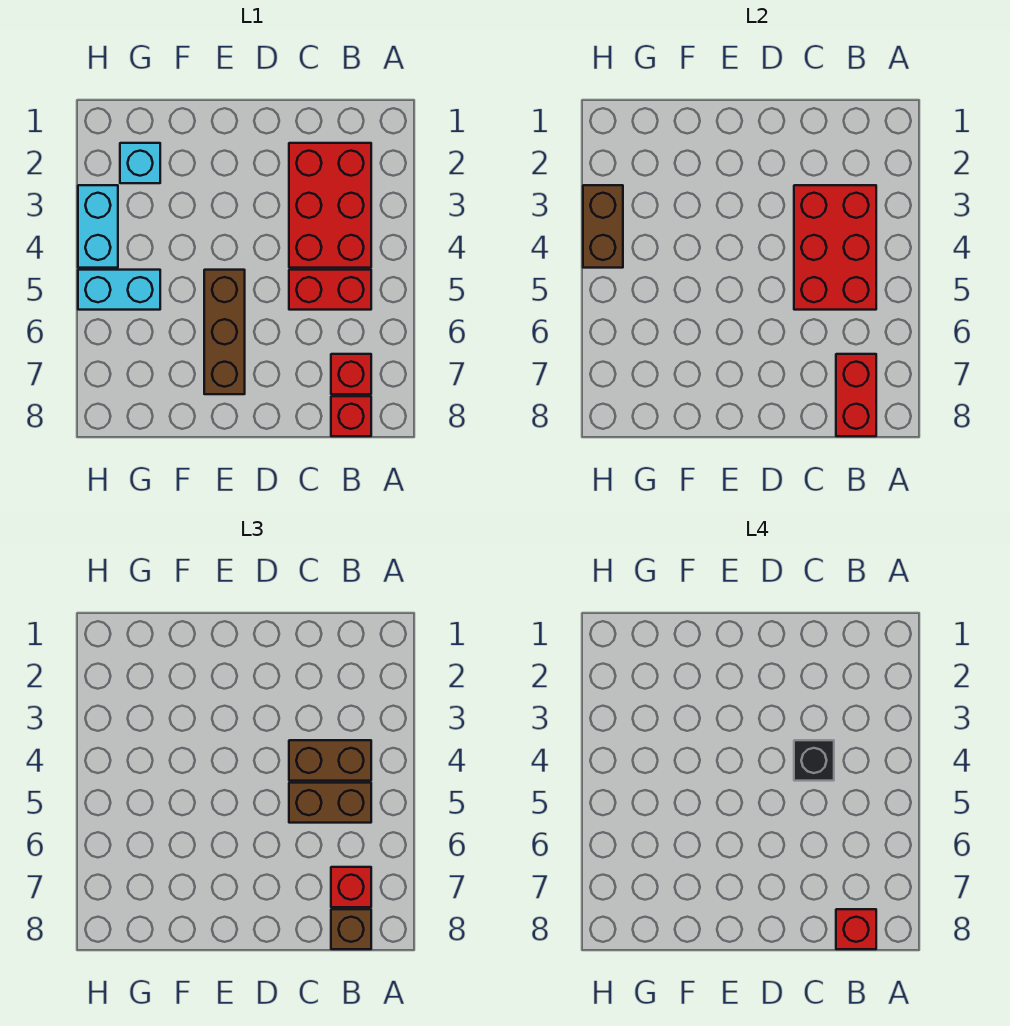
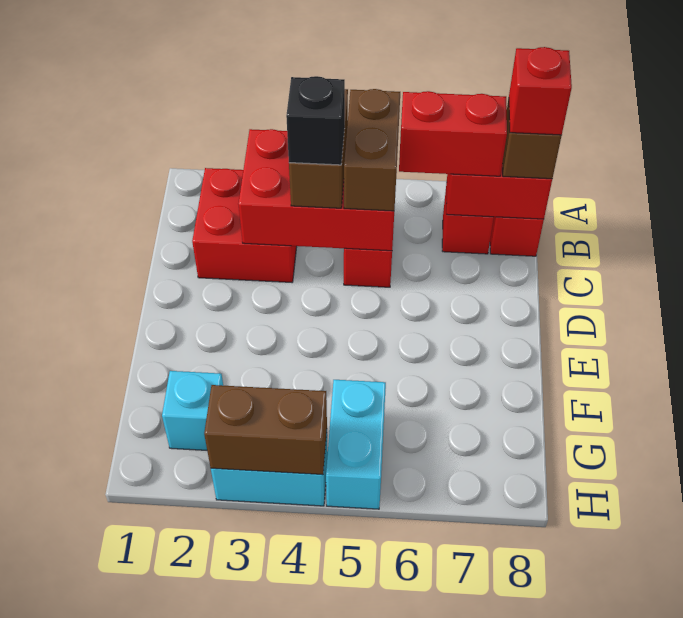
red 2x3 brick [289,143,371,268] -> red 2x2 brick [192,168,297,282]
red 1x1 brick [331,867,371,907] -> red 1x2 brick [399,91,507,176]
brown 1x3 brick [204,270,245,394] -> none

